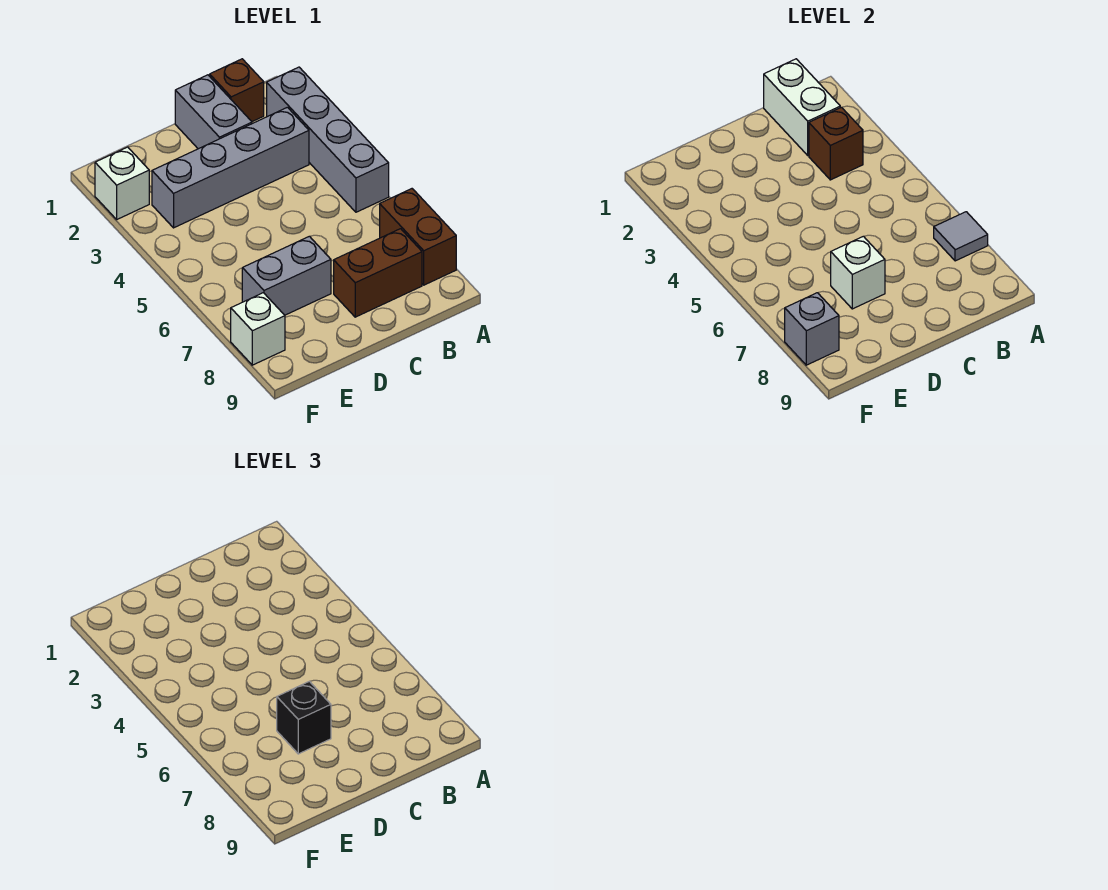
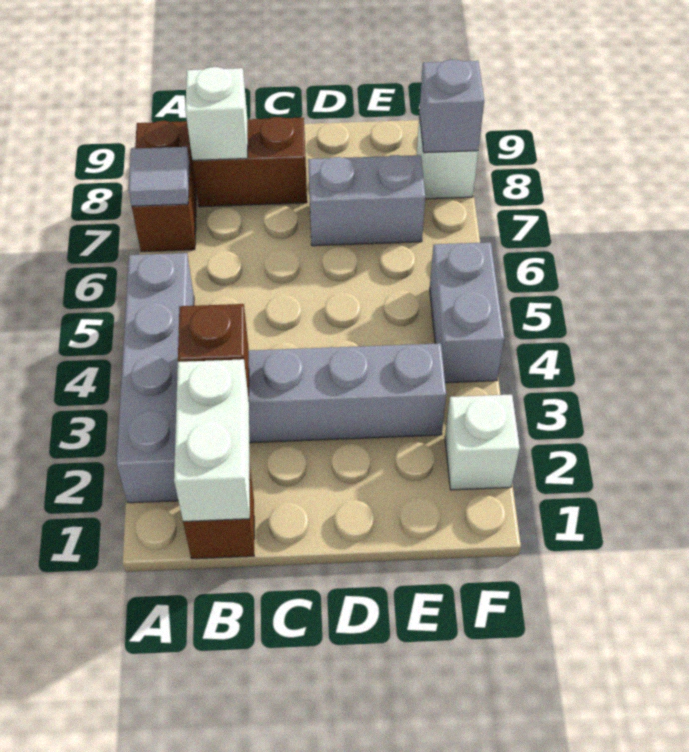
grey 1x2 brick [175,75,252,149] -> grey 1x2 brick moved to [430,242,504,383]
white 1x1 brick [831,236,885,309] -> white 1x1 brick moved to [185,67,248,160]
black 1x1 brick [277,681,331,754] -> none

